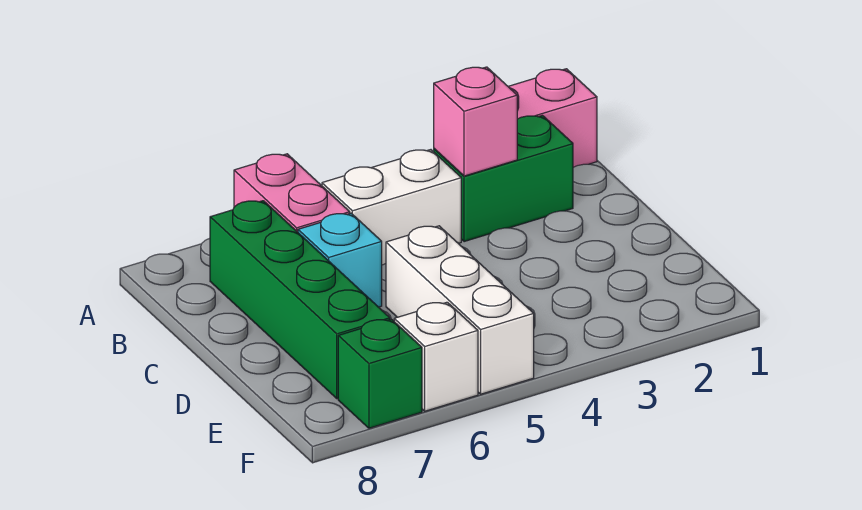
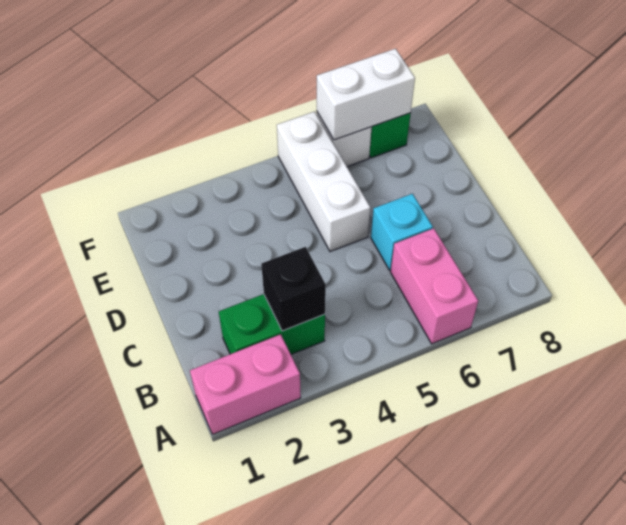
pink 1x1 brick [434,67,517,176] -> black 1x1 brick [261,247,326,331]
white 1x2 brick [322,150,461,265] -> white 1x2 brick moved to [317,49,415,140]
green 1x4 brick [210,201,390,399] -> none

